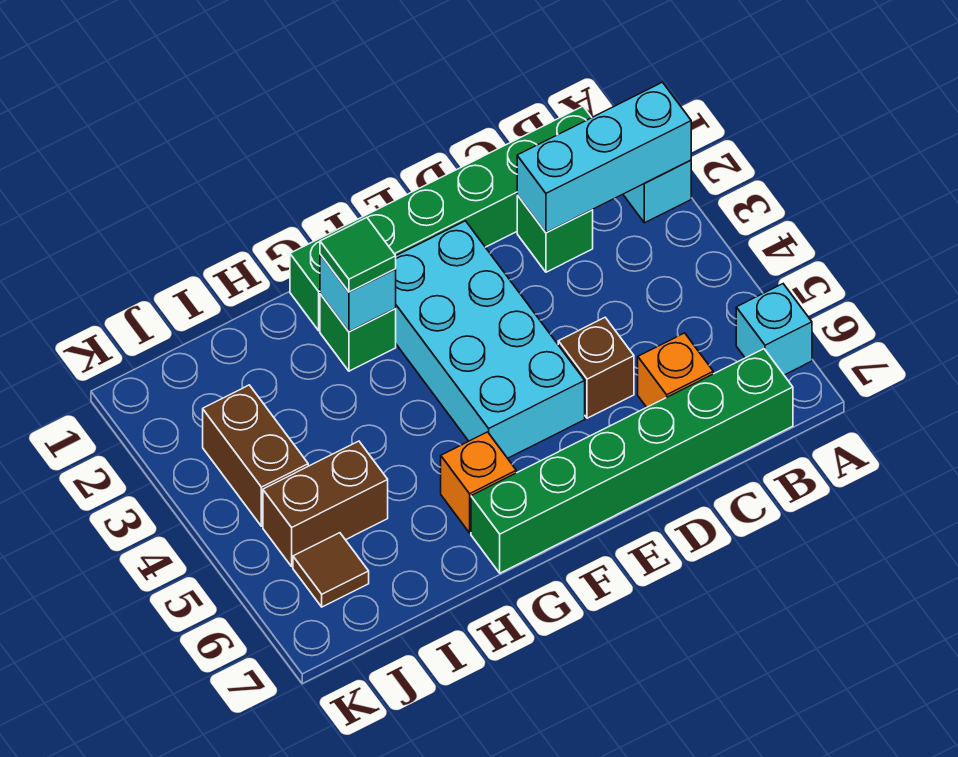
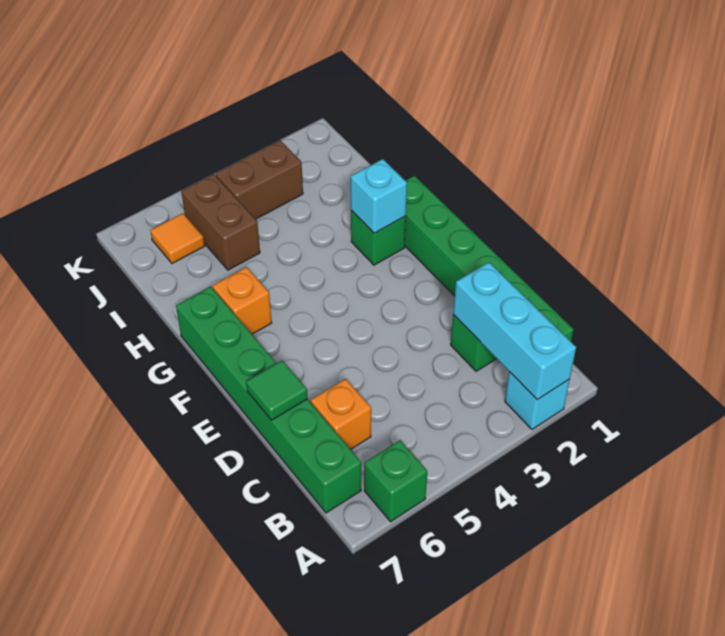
cyan 1x1 brick [736,284,812,375] -> green 1x1 brick [364,440,427,522]
brown 1x1 brick [558,318,634,418] -> none
cyan 2x4 brick [395,221,585,458] -> none
green 1x1 tile [320,218,396,292] -> green 1x1 tile moved to [246,361,307,420]
brown 1x1 tile [293,533,369,607] -> orange 1x1 tile [150,213,204,263]

